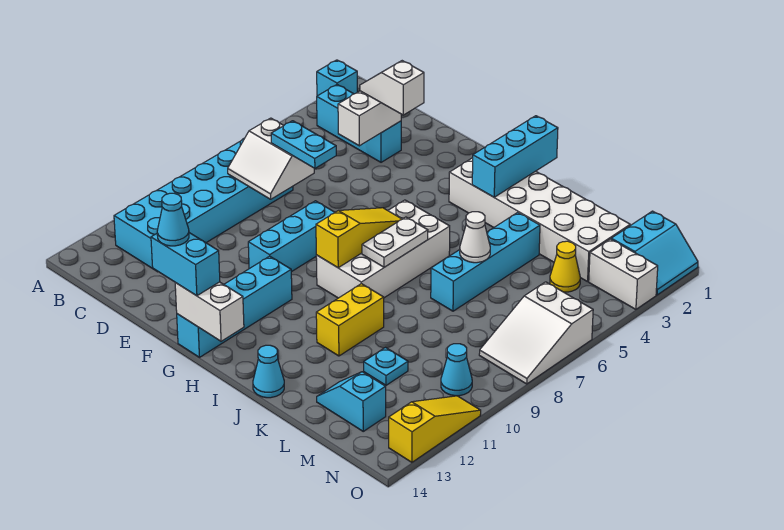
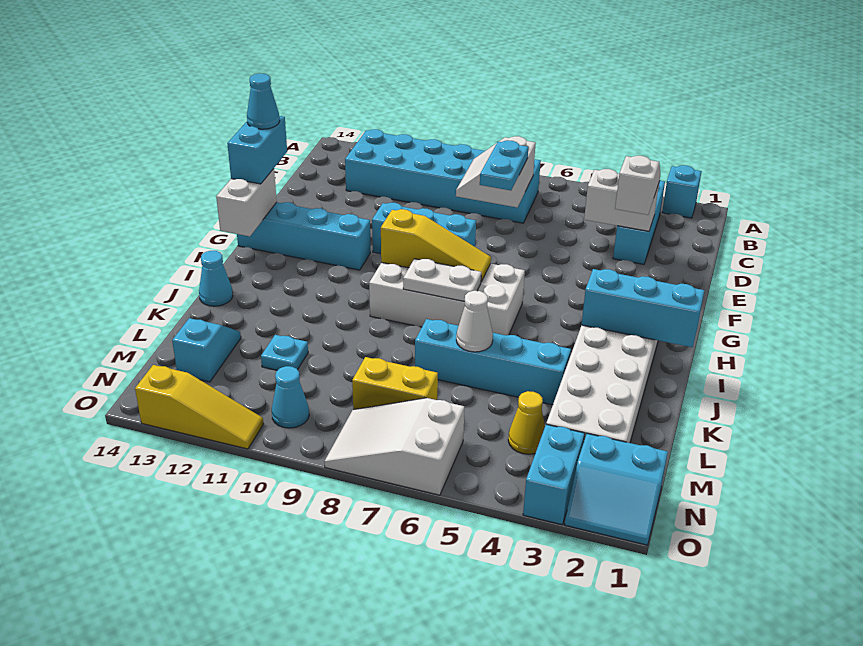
yellow 1x2 brick [316,284,384,356] -> yellow 1x2 brick moved to [352,357,438,410]
white 1x2 brick [589,239,658,309] -> cyan 1x2 brick [523,424,585,525]

